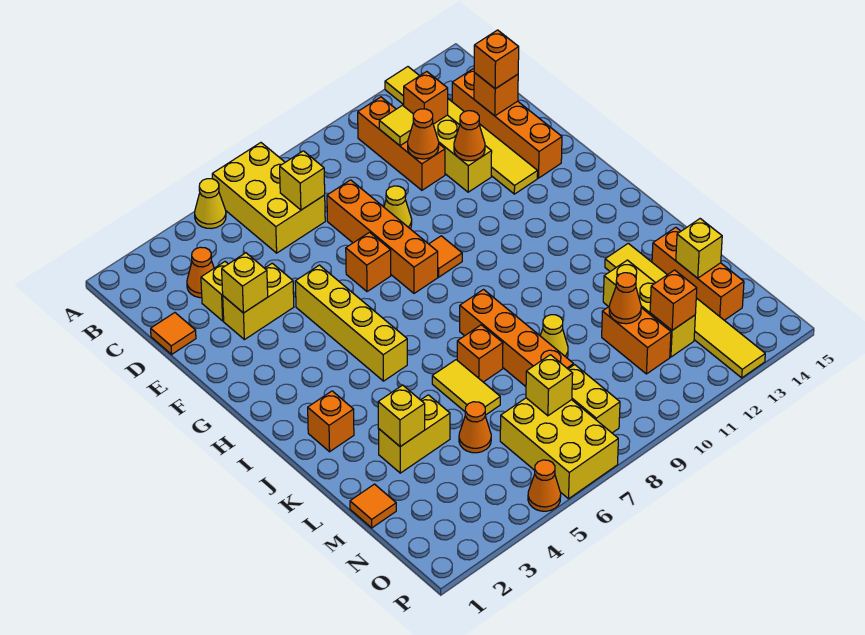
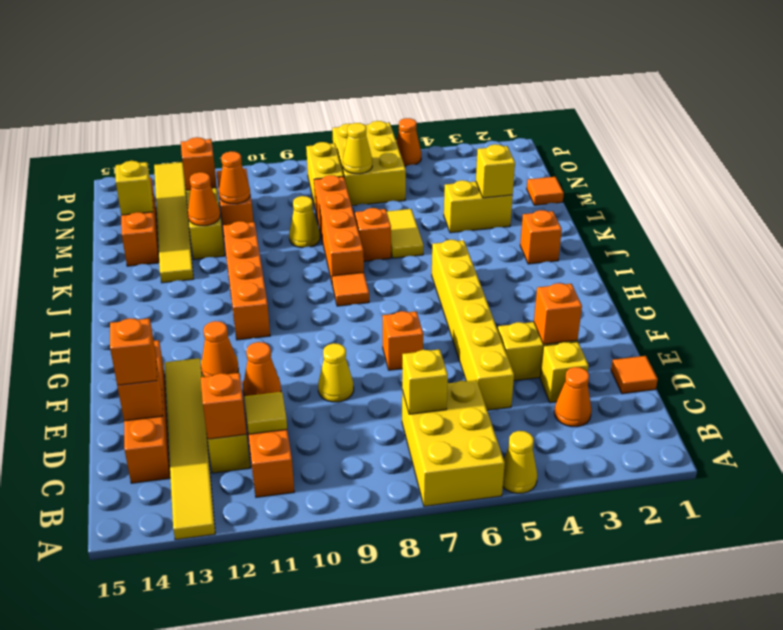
orange 1x4 brick [327,180,438,293] -> orange 1x4 brick moved to [223,221,270,340]
yellow 1x1 brick [222,253,268,313] -> orange 1x1 brick [534,283,582,344]
yellow 1x4 brick [295,265,407,381] -> yellow 1x6 brick [432,240,514,410]
orange 1x1 tile [429,236,462,277] -> orange 1x1 tile moved to [332,273,369,306]
orange 1x1 cone [459,402,491,453] -> orange 1x1 cone moved to [188,172,220,226]
yellow 1x1 brick [526,355,573,416] -> yellow 1x1 cone [343,123,372,174]

